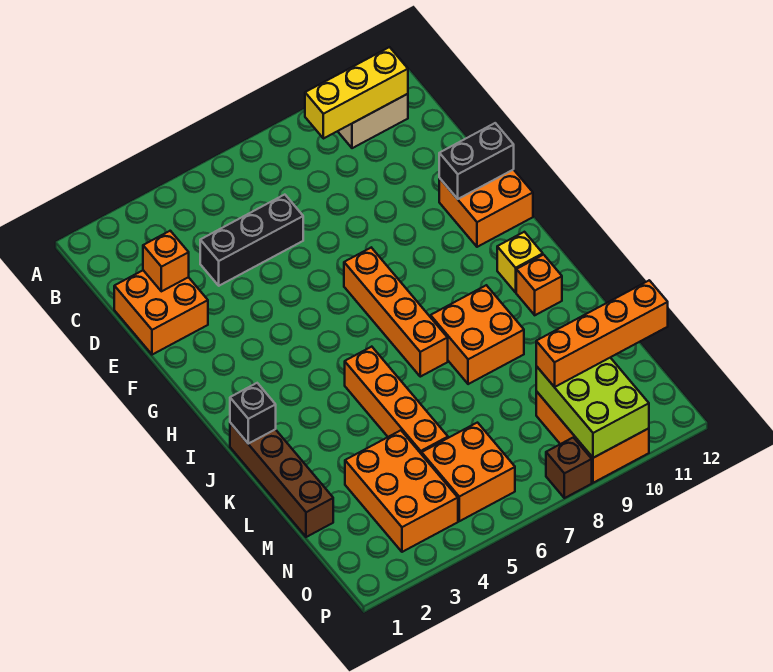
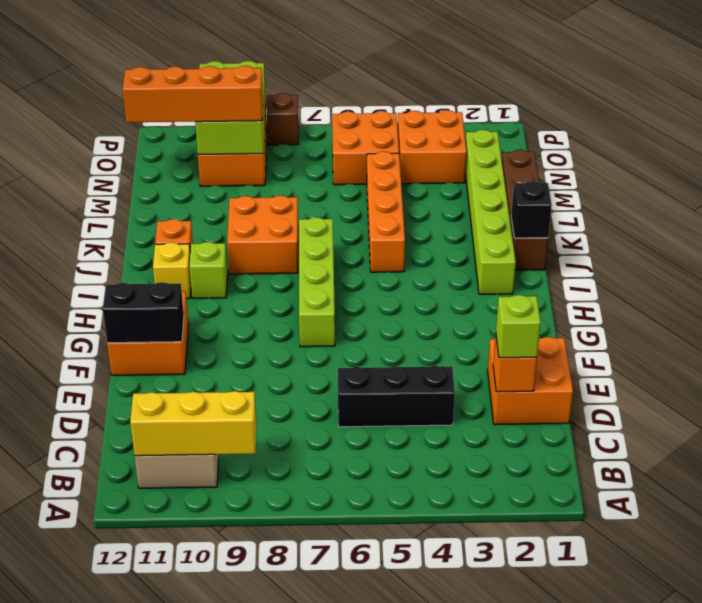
none -> lime 1x1 brick [496,295,541,358]
orange 1x4 brick [344,248,448,377] -> lime 1x4 brick [299,217,335,347]
none -> lime 1x6 brick [465,130,516,294]
none -> lime 1x1 brick [190,242,227,298]
orange 2x3 brick [345,430,458,552] -> orange 2x2 brick [397,110,467,184]

